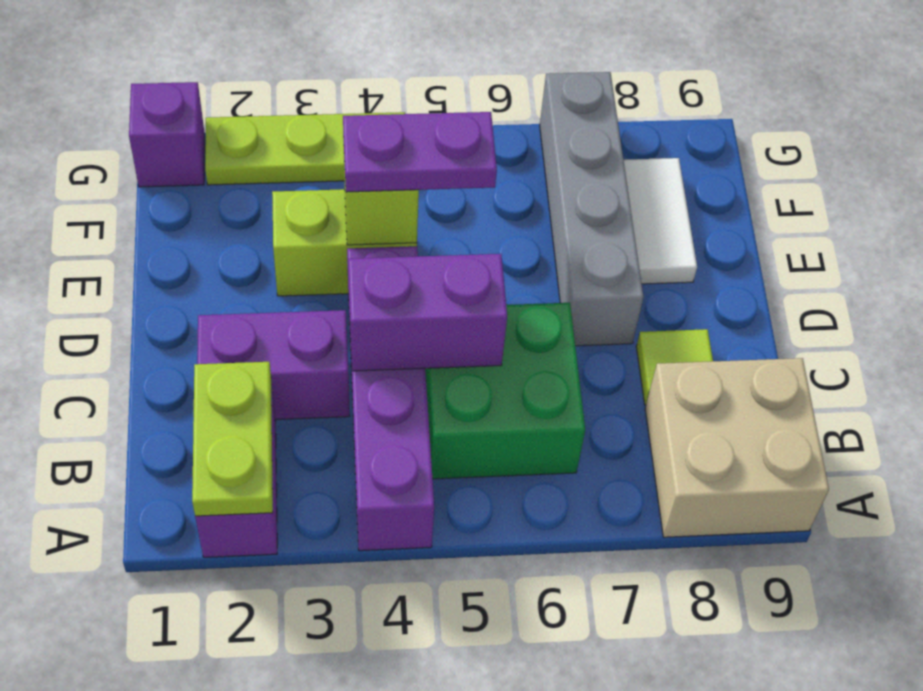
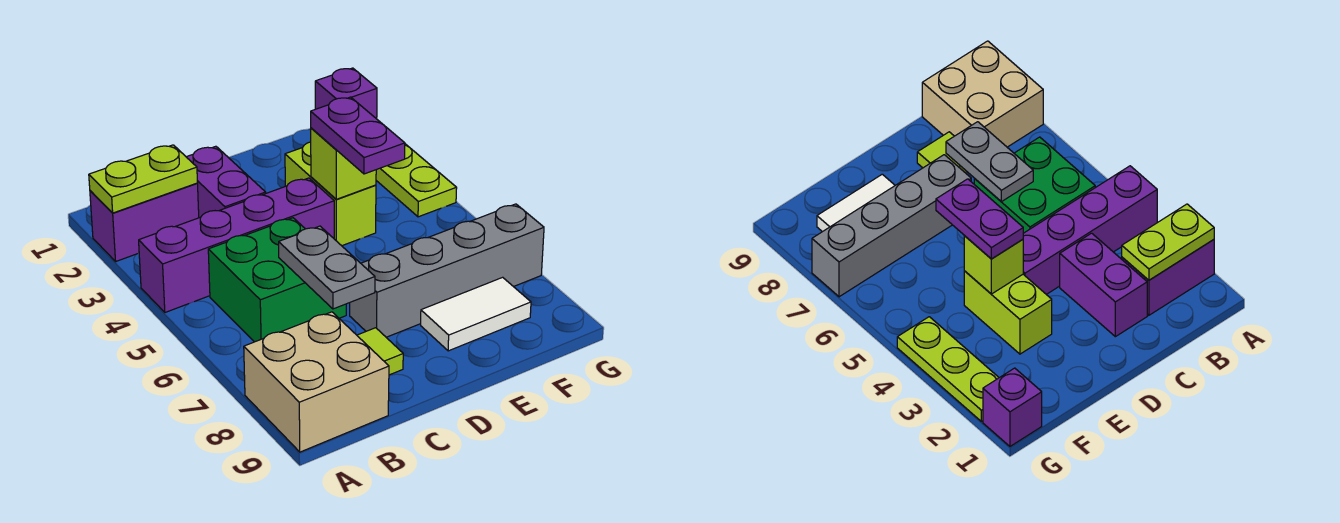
purple 1x2 brick [348,254,507,371] -> none
none -> grey 1x2 plate [279,226,375,309]

